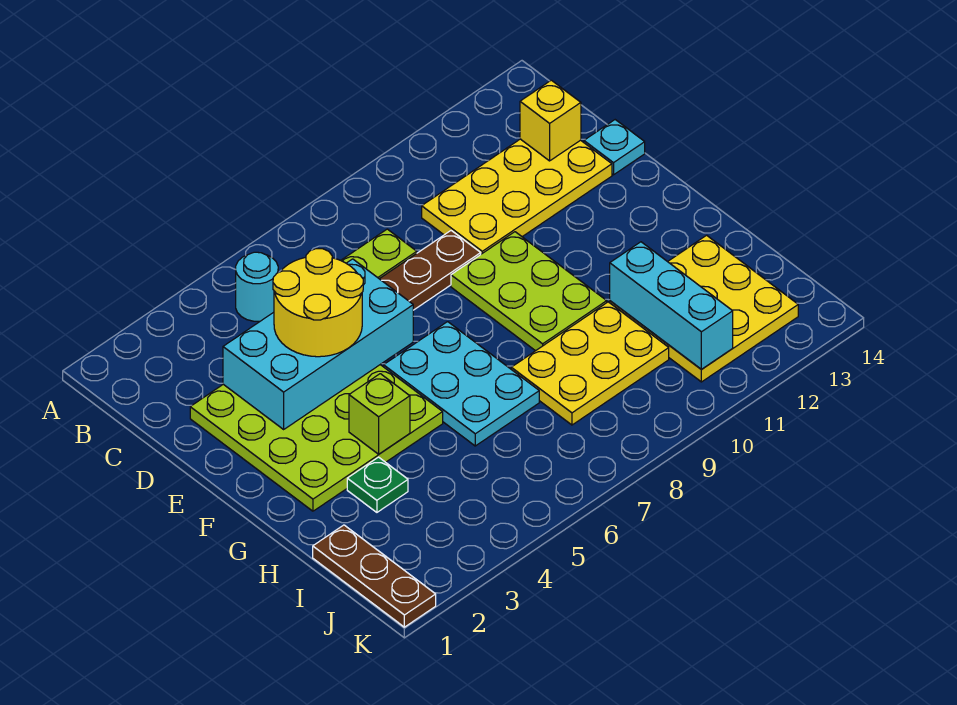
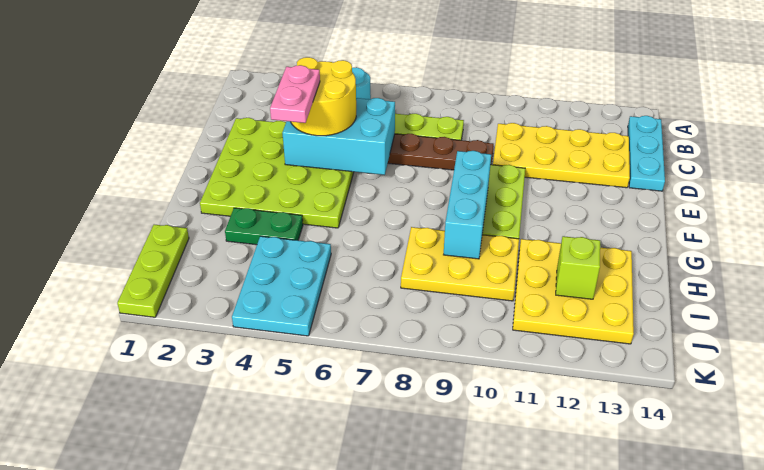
yellow 1x1 brick [520,80,581,161] -> none
cyan 2x4 brick [223,259,413,429] -> cyan 2x3 brick [282,98,395,175]
cyan 1x1 plate [584,120,645,175] -> cyan 1x3 plate [628,116,665,191]
none -> pink 1x2 plate [270,65,320,123]
cyan 2x3 plate [384,322,539,446] -> cyan 2x3 plate moved to [232,236,331,336]
lime 1x1 brick [349,374,410,454] -> lime 1x1 brick moved to [556,236,600,299]
green 1x1 plate [347,457,408,512] -> green 1x2 plate [225,208,303,245]
cyan 1x3 brick [610,242,733,369] -> cyan 1x3 brick moved to [444,151,491,259]
brown 1x3 plate [313,525,436,627] -> lime 1x3 plate [117,225,189,317]

